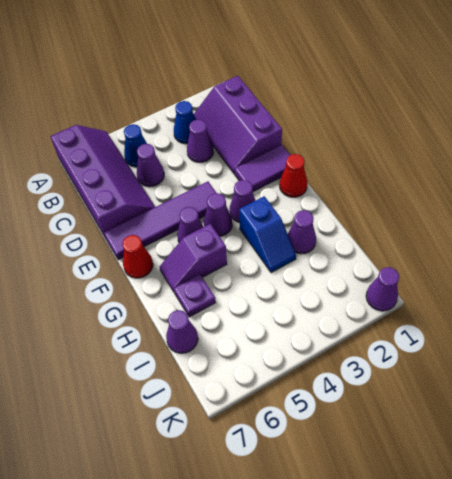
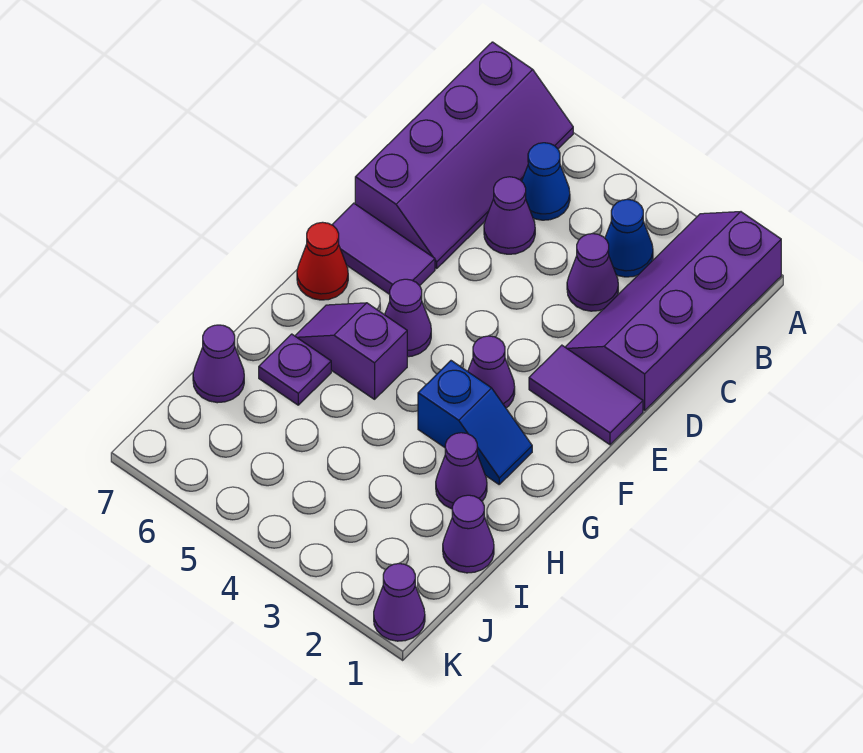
purple 2x3 slope [194,76,282,174] -> purple 2x4 slope [565,212,781,411]
purple 1x4 tile [104,181,216,260] -> purple 1x2 tile [332,203,435,294]
red 1x1 cone [280,154,307,197] -> none
purple 1x1 cone [204,193,232,236] -> purple 1x1 cone moved to [443,495,494,573]
blue 1x2 slope [239,196,296,273] -> blue 1x2 slope turned to [418,361,532,484]

